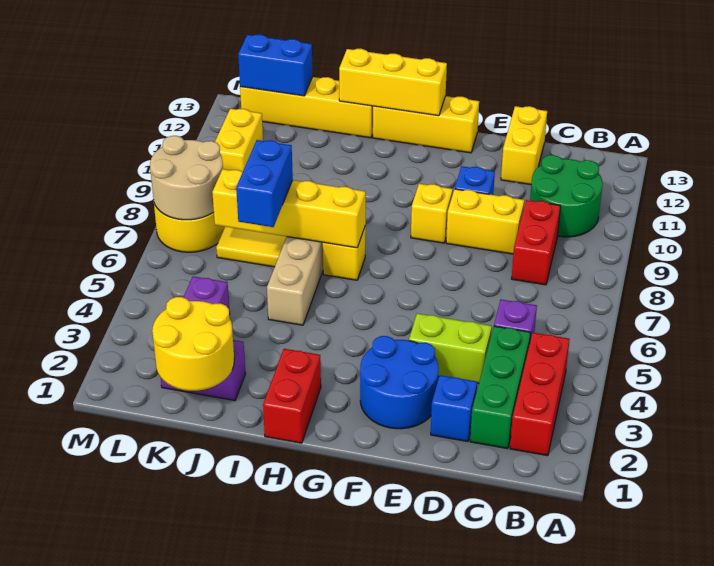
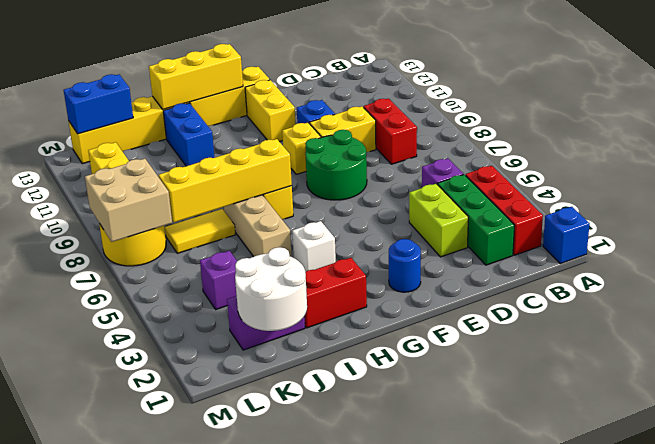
green 2x2 round brick [530,155,603,237] -> green 2x2 round brick moved to [305,130,367,200]
blue 1x1 brick [431,375,477,442] -> blue 1x1 brick moved to [543,207,590,264]
lime 1x2 brick [409,313,492,384] -> lime 1x2 brick turned to [409,184,468,257]
yellow 1x2 brick [501,106,547,185] -> yellow 1x2 brick moved to [245,80,296,142]
blue 2x2 round brick [360,336,439,429] -> blue 1x1 round brick [389,239,421,292]
red 1x2 brick [263,349,321,443] -> red 1x2 brick turned to [304,258,367,328]
none -> white 1x1 brick [292,221,336,272]
yellow 2x2 round brick [152,297,234,391] -> white 2x2 round brick [235,247,307,331]
blue 1x2 brick [236,140,293,227] -> blue 1x2 brick moved to [163,103,214,166]
tan 2x2 round brick [150,136,223,220] -> tan 2x2 brick [85,159,172,242]

